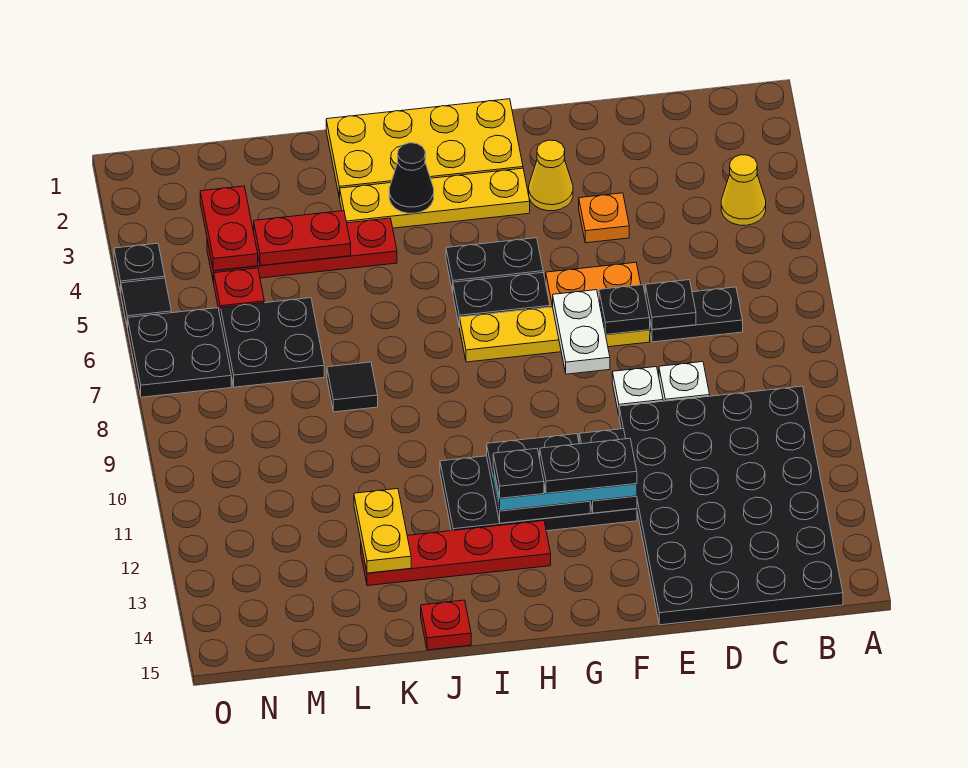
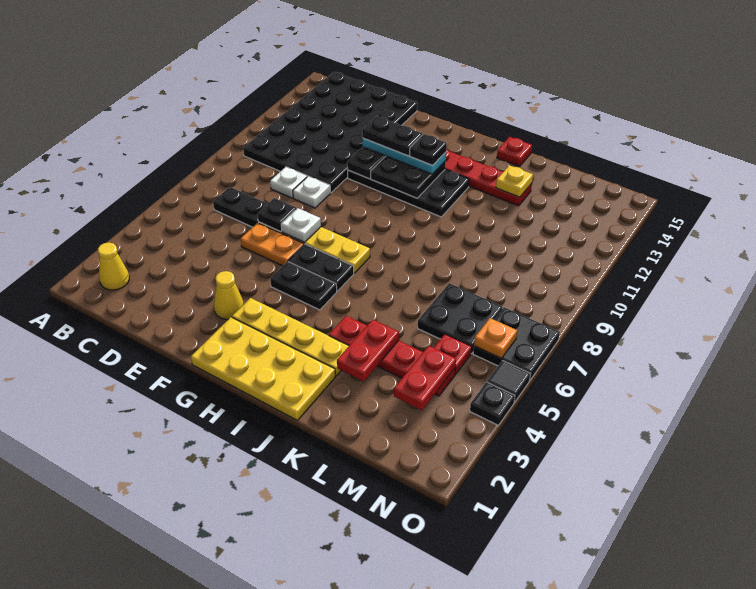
yellow 1x1 cone [721,155,766,225] -> yellow 1x1 cone moved to [98,243,129,290]
black 1x1 plate [645,280,696,329] -> none
orange 1x1 plate [579,193,629,243] -> orange 1x1 plate moved to [474,318,517,358]
white 1x2 plate [552,290,610,374] -> white 1x1 plate [281,208,321,242]
black 1x1 cone [389,143,434,213] -> none
red 1x2 plate [254,211,351,266] -> red 1x2 plate turned to [337,320,399,381]
black 1x1 tile [327,362,378,412] -> none
yellow 1x2 plate [354,489,411,573] -> yellow 1x1 plate [496,165,533,197]

